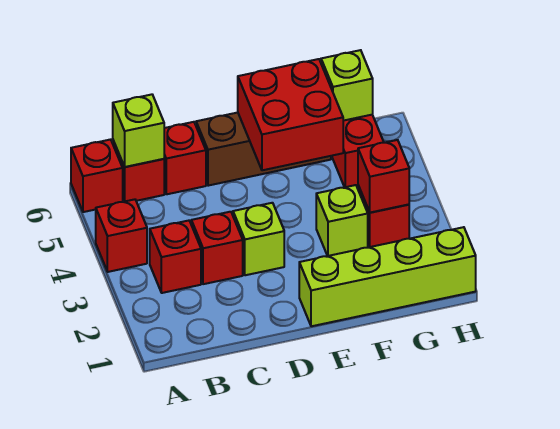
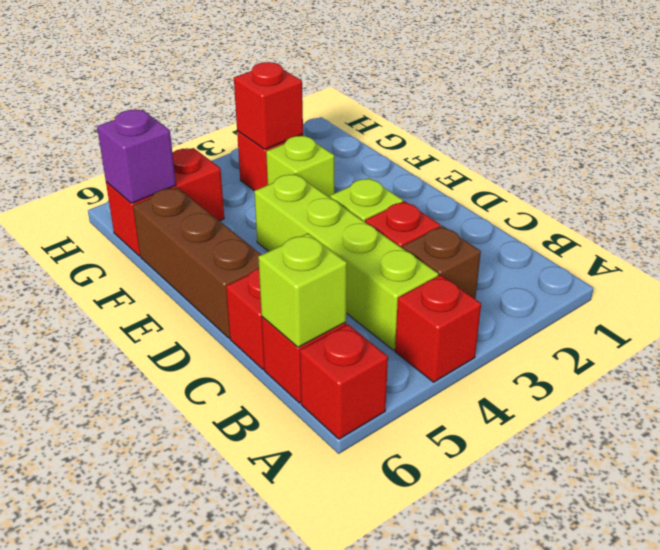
red 1x1 brick [150,221,201,293] -> brown 1x1 brick [402,226,481,299]
lime 1x4 brick [299,227,476,326] -> lime 1x4 brick moved to [254,174,438,350]
red 2x2 brick [238,59,343,170] -> none
lime 1x1 brick [321,50,373,121] -> purple 1x1 brick [97,110,176,203]

